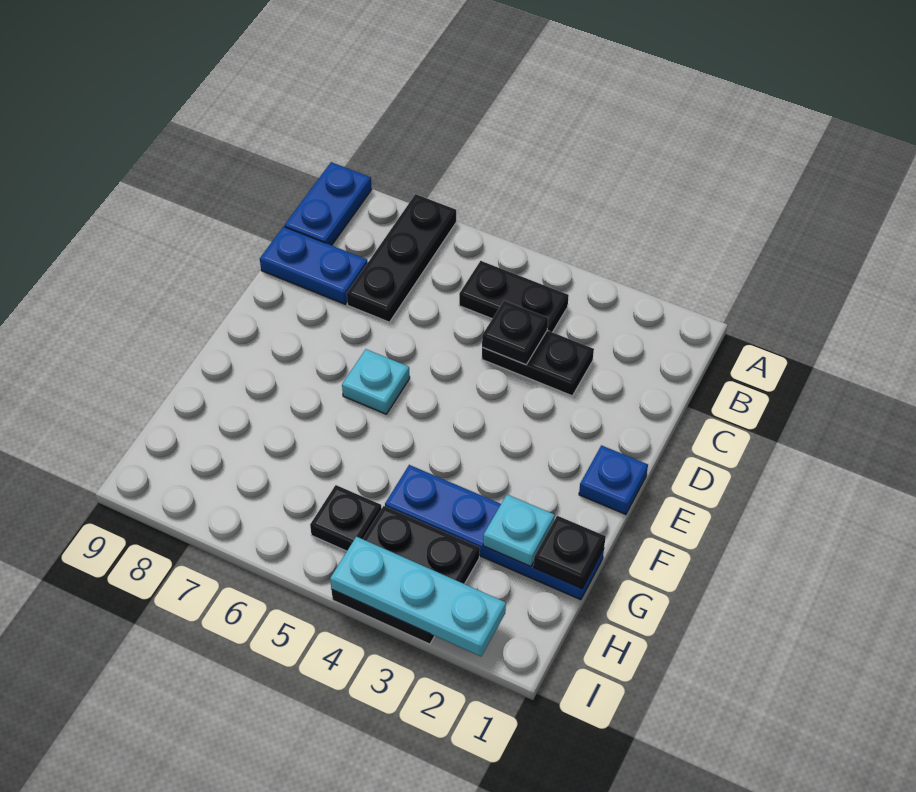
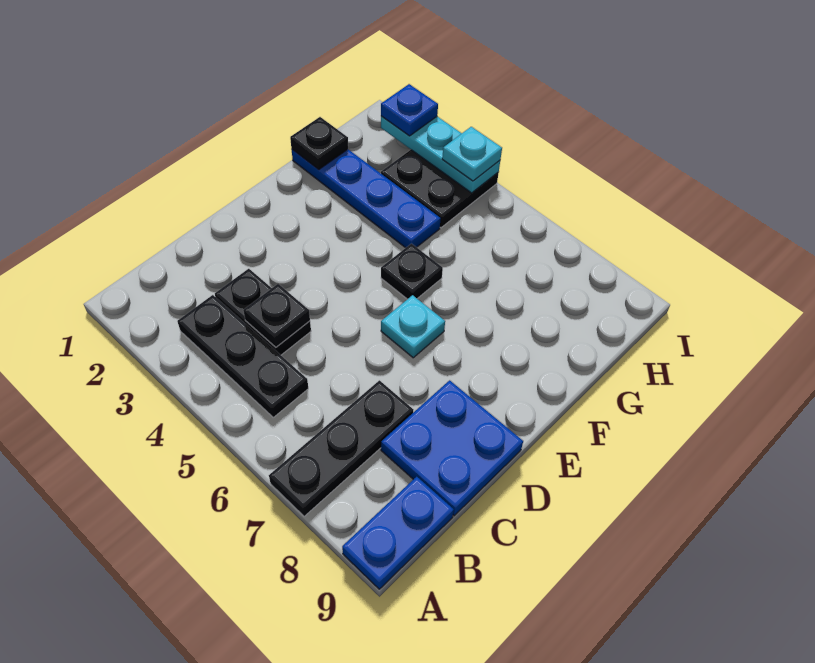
black 1x2 plate [459,261,569,332] -> black 1x3 plate [177,295,308,417]
blue 1x2 plate [260,227,368,304] -> blue 2x2 plate [381,380,523,516]
blue 1x1 plate [579,445,648,514] -> blue 1x1 plate moved to [381,84,438,136]
cyan 1x1 plate [483,495,555,567] -> cyan 1x1 plate moved to [442,127,502,181]
black 1x1 plate [310,485,382,551] -> black 1x1 plate moved to [381,243,443,299]

